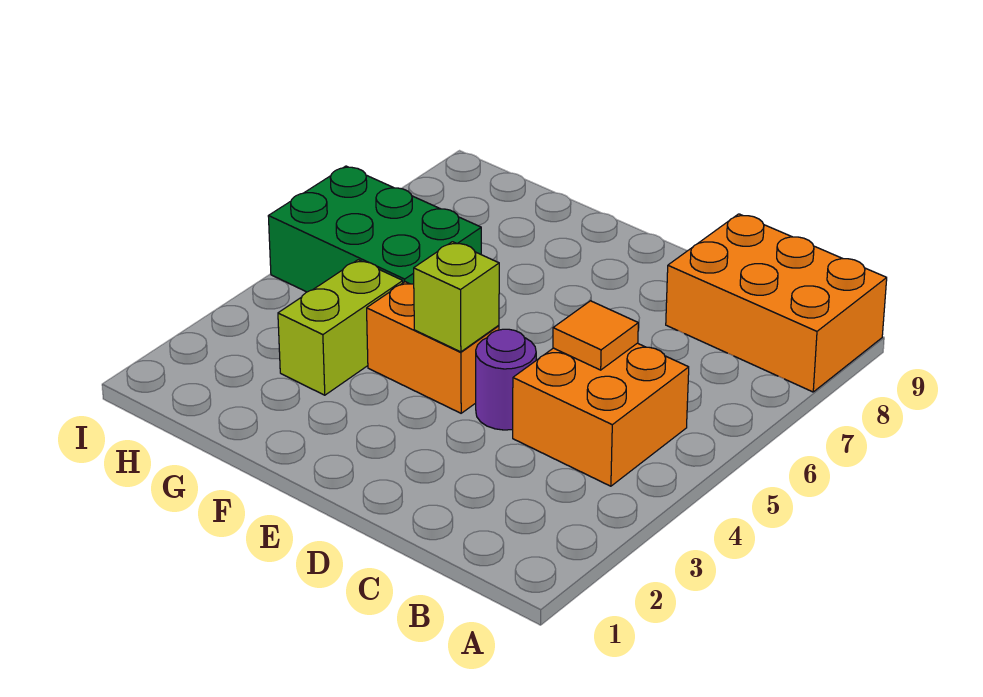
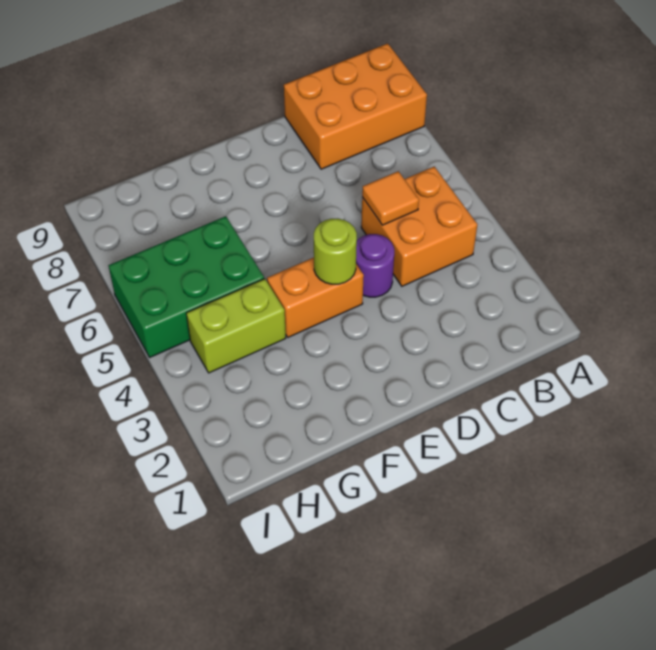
lime 1x1 brick [414,242,499,352] -> lime 1x1 round brick [314,219,357,284]
lime 1x2 brick [278,260,403,395] -> lime 1x2 brick turned to [186,279,286,373]

